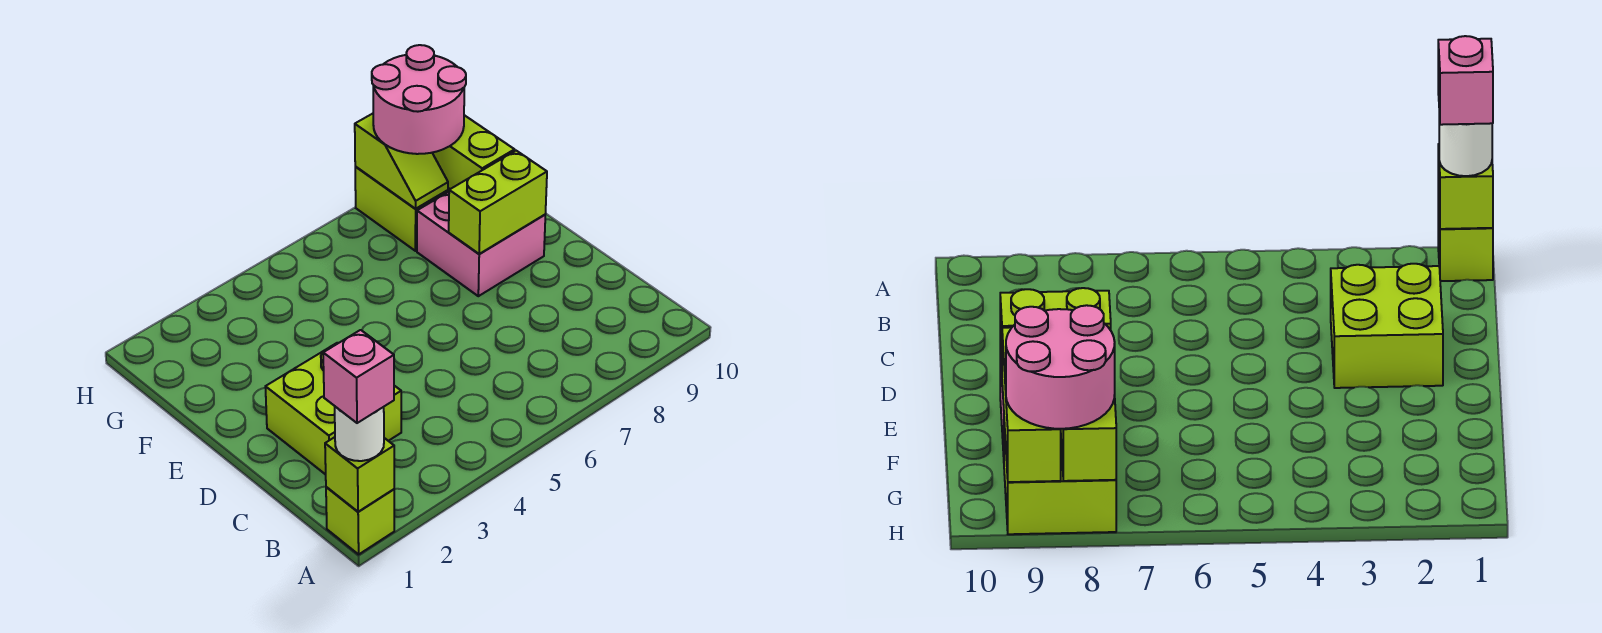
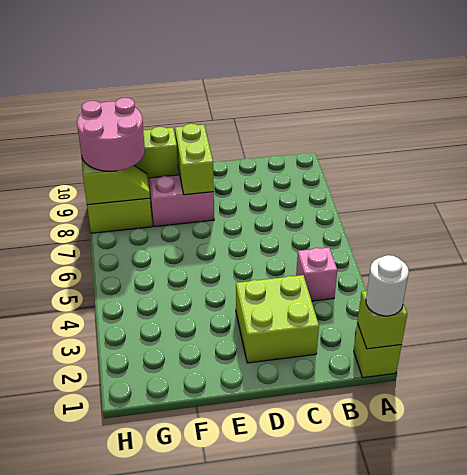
pink 1x1 brick [323,330,394,423] -> pink 1x1 brick moved to [296,248,337,301]

